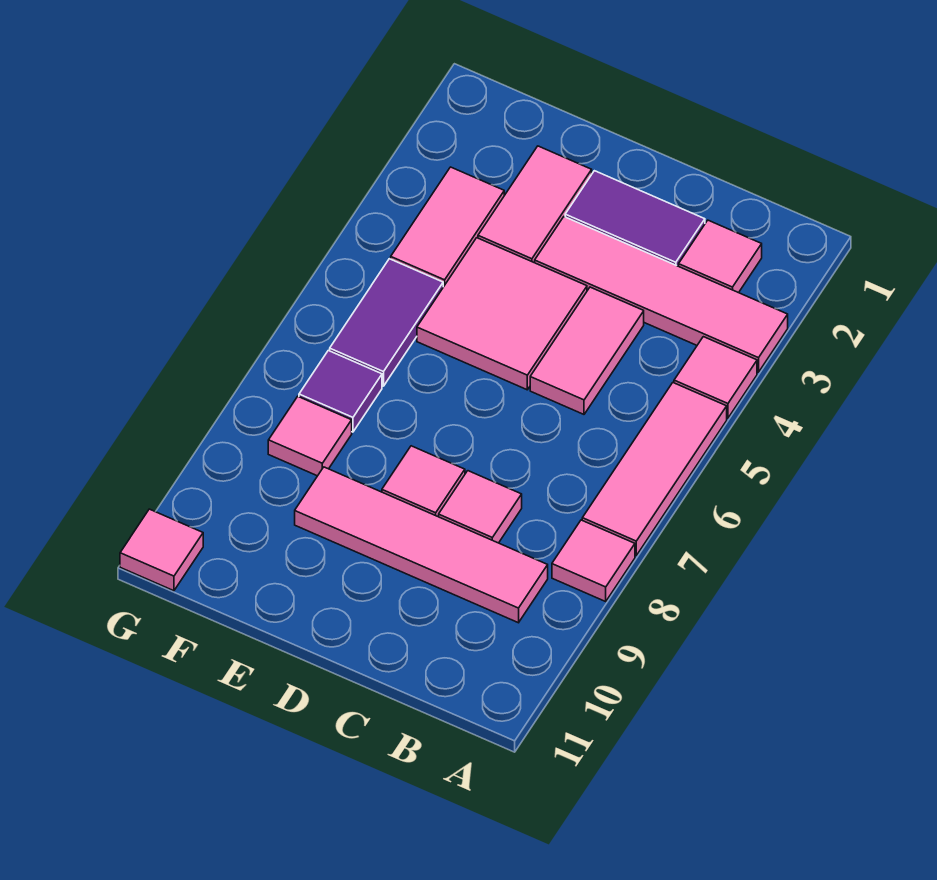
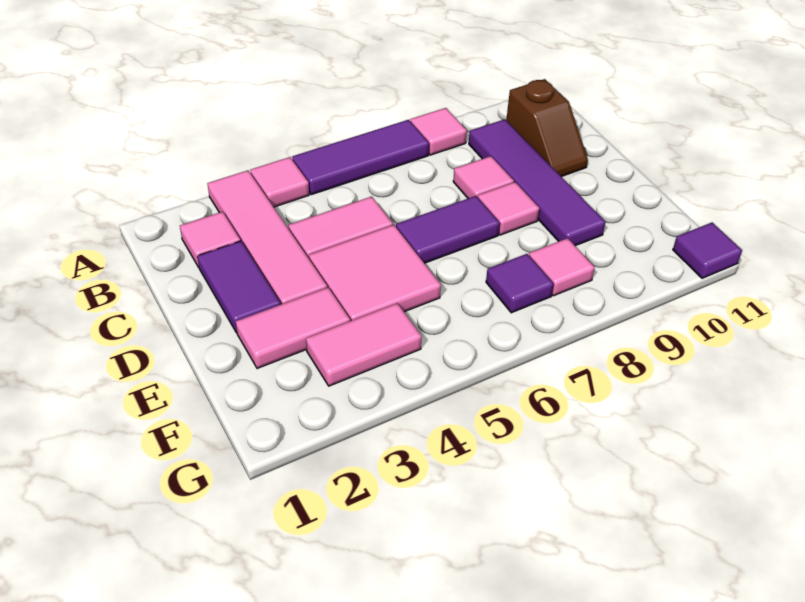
pink 1x3 tile [582,383,727,556] -> purple 1x3 tile [292,120,429,195]
pink 1x4 tile [295,467,548,623] -> purple 1x4 tile [469,119,606,246]
none -> brown 1x2 slope [506,79,588,177]
purple 1x2 tile [330,259,443,386] -> purple 1x2 tile moved to [396,196,500,263]
pink 1x1 tile [120,509,203,591] -> purple 1x1 tile [673,223,742,278]

